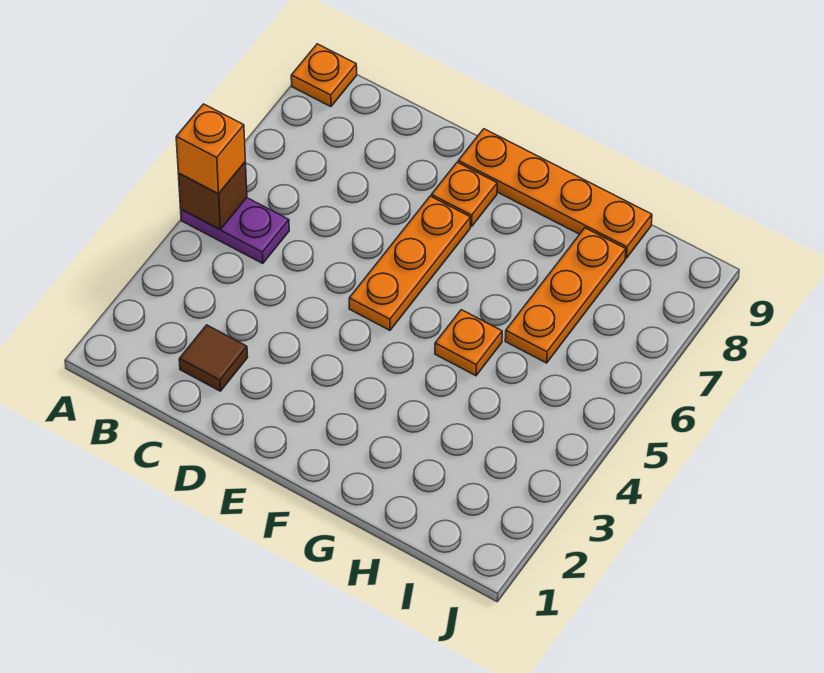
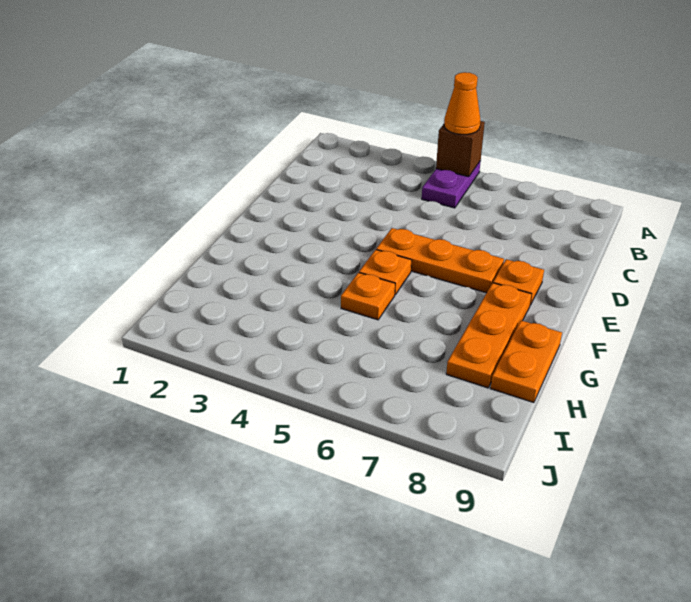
orange 1x1 brick [176,104,245,194] -> orange 1x1 cone [444,72,480,135]
orange 1x1 plate [291,44,357,107] -> orange 1x1 plate moved to [359,250,412,294]
brown 1x1 tile [179,325,248,391] -> none
orange 1x4 plate [458,129,652,258] -> orange 1x2 plate [491,320,562,403]
orange 1x3 plate [505,228,626,363] -> orange 1x3 plate turned to [446,283,532,388]

